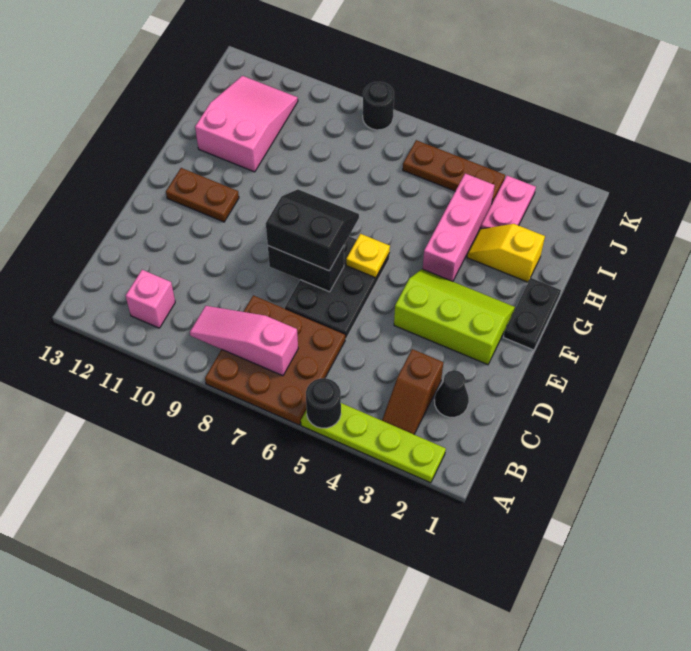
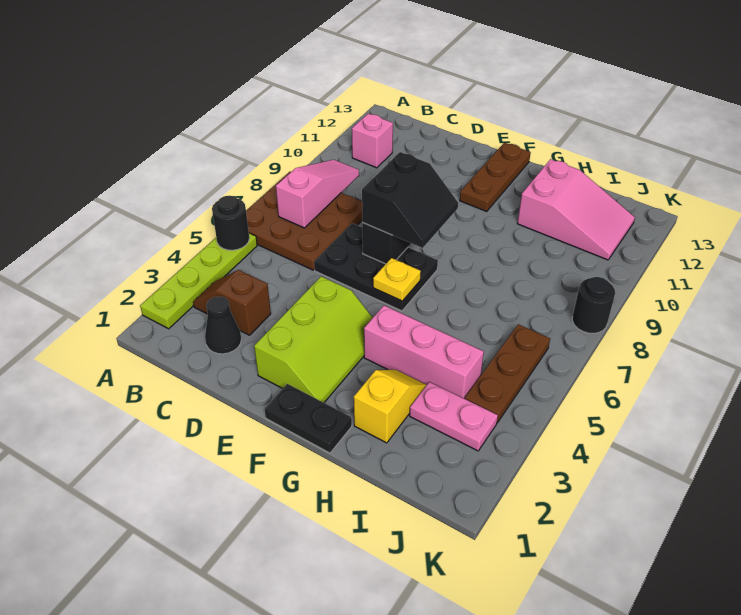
brown 1x2 plate [166,168,239,222] -> brown 1x3 plate [460,143,531,211]

